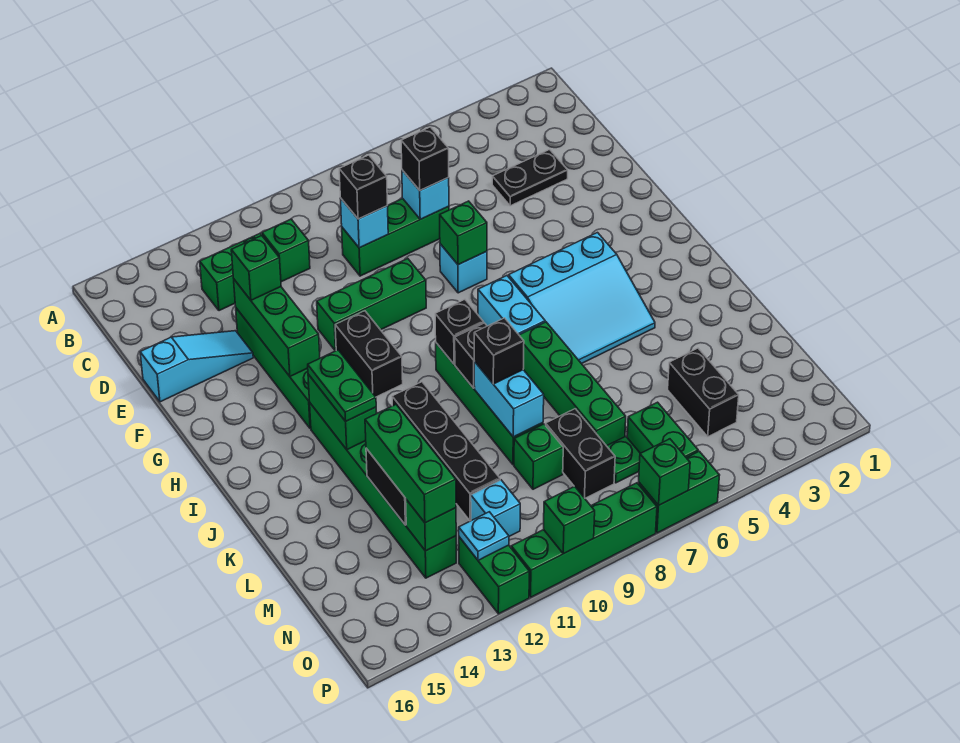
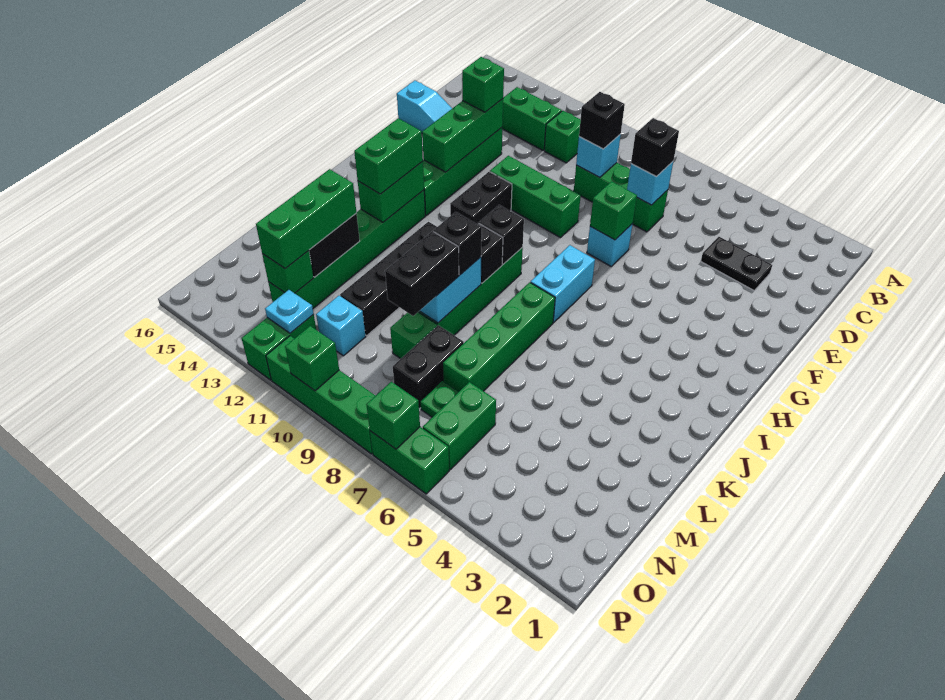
cyan 3x3 slope [509,233,655,364] -> none
green 1x2 plate [308,350,376,421] -> green 1x2 brick [354,118,423,194]
black 1x2 brick [668,348,739,437] -> black 1x2 brick moved to [385,231,459,316]

